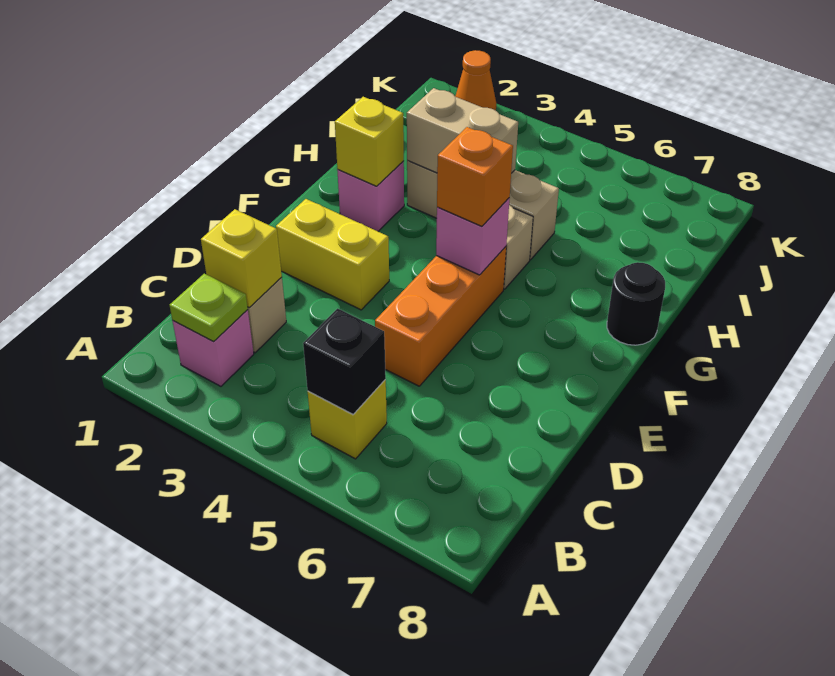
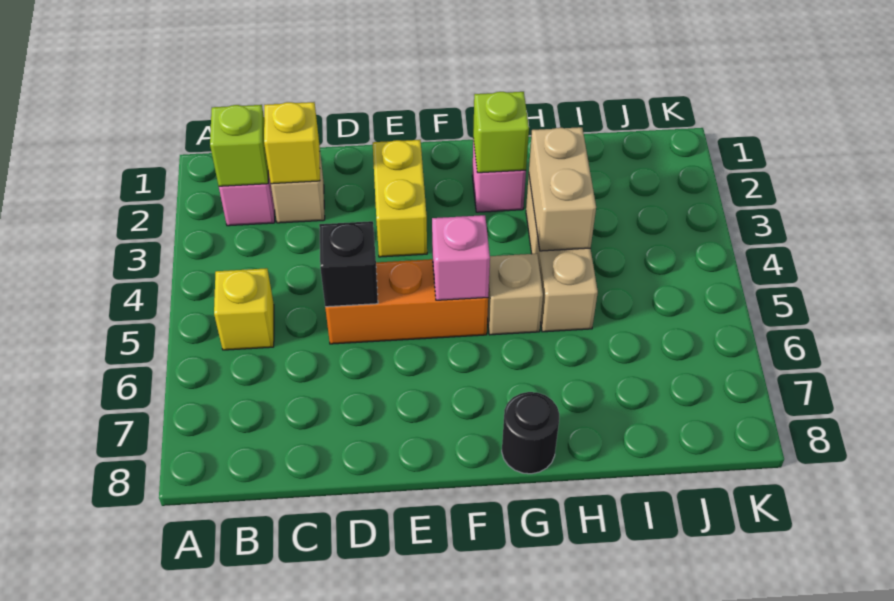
lime 1x1 plate [169,274,248,341] -> lime 1x1 brick [210,105,268,186]
black 1x1 brick [303,309,386,414] -> black 1x1 brick moved to [319,221,378,307]
orange 1x1 brick [437,127,513,226] -> none
yellow 1x1 brick [335,97,404,186] -> lime 1x1 brick [473,92,529,173]
orange 1x1 cone [455,50,496,111] -> none

